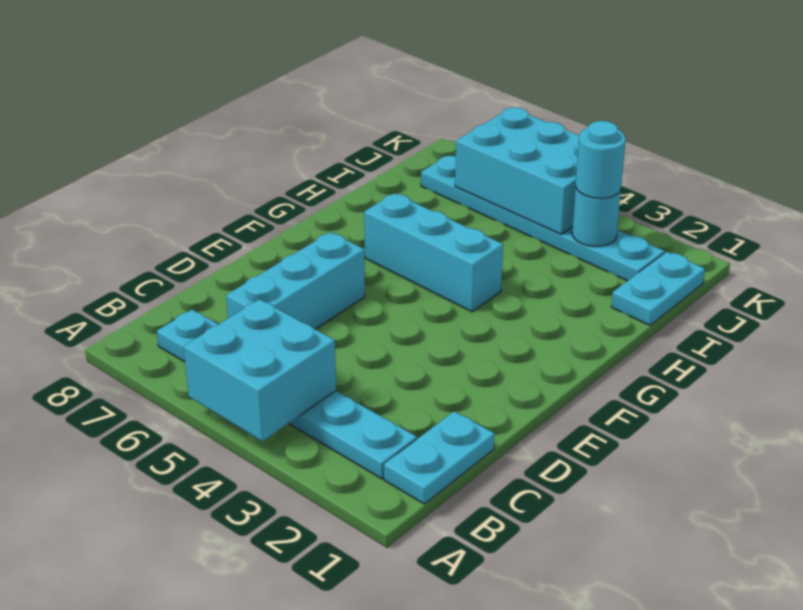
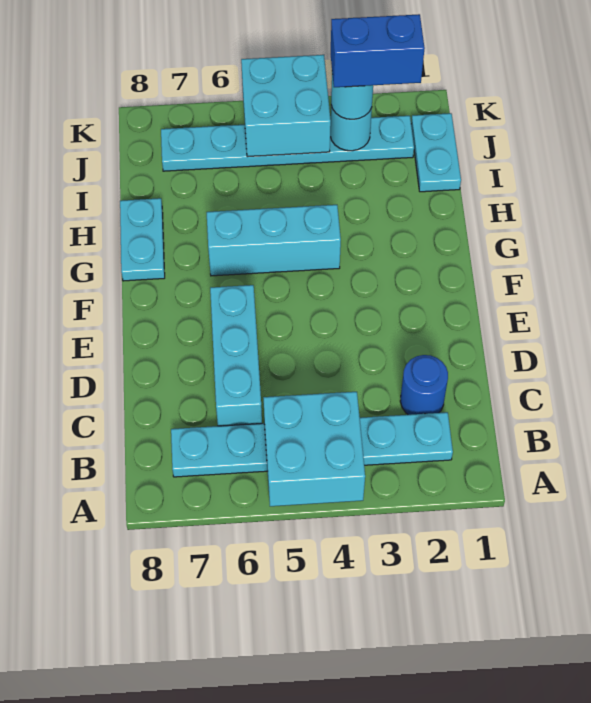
cyan 1x2 plate [384,411,495,504] -> cyan 1x2 plate moved to [120,198,165,281]
none -> blue 1x1 round brick [400,355,448,415]
none -> blue 1x2 brick [331,14,425,87]
cyan 2x3 brick [455,107,579,234] -> cyan 2x2 brick [241,55,331,157]

